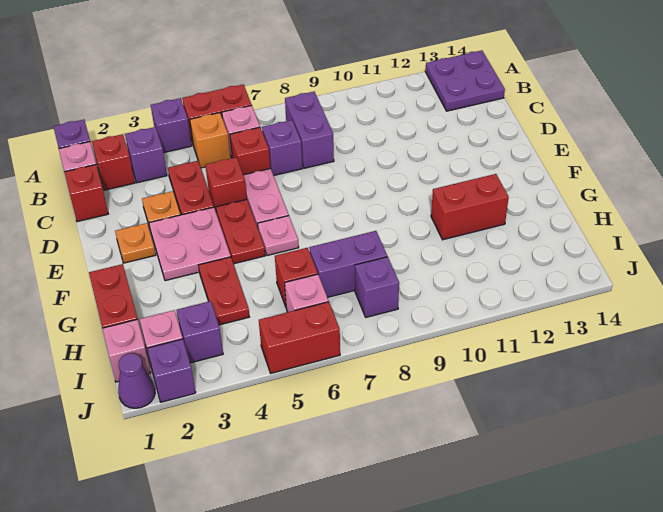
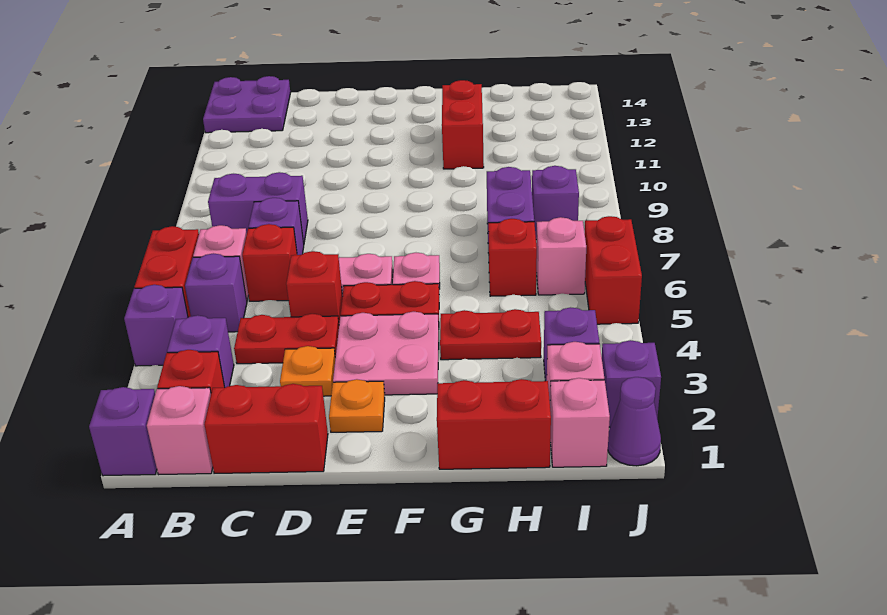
orange 1x1 brick [190,113,231,168] -> purple 1x1 brick [185,253,247,332]
red 1x1 brick [64,165,108,222] -> red 1x2 brick [204,384,328,473]

